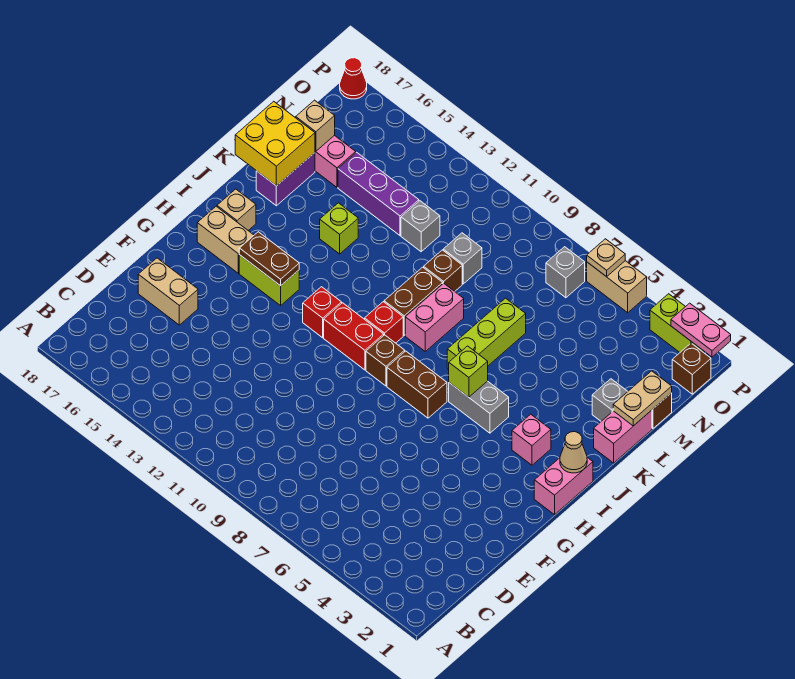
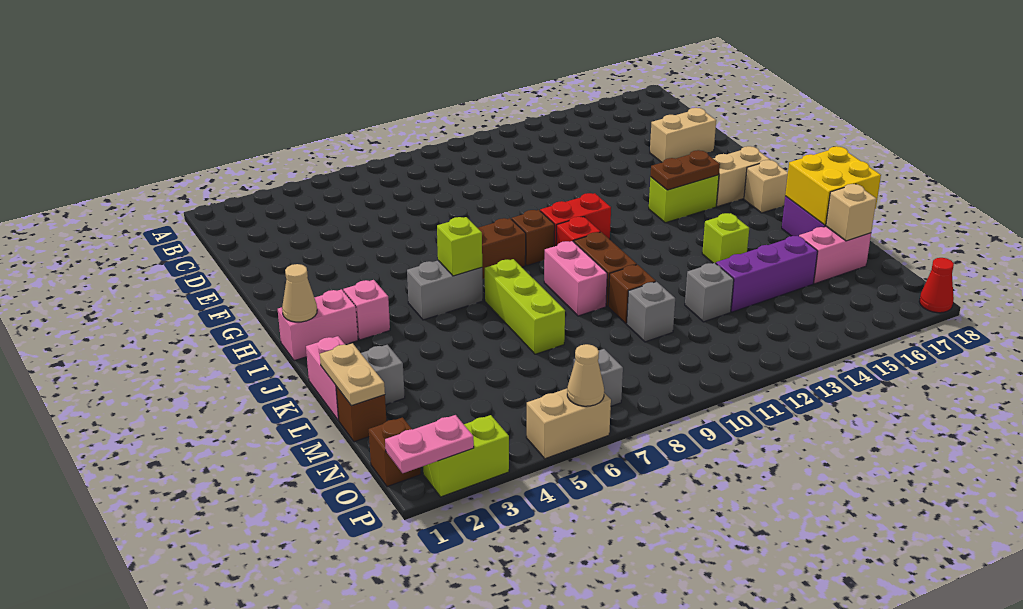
pink 1x2 brick [534,457,593,515] -> pink 1x2 brick turned to [278,289,358,361]
red 1x1 brick [303,287,342,338] -> none
tan 1x1 plate [587,239,625,277] -> tan 1x1 cone [567,344,604,406]

